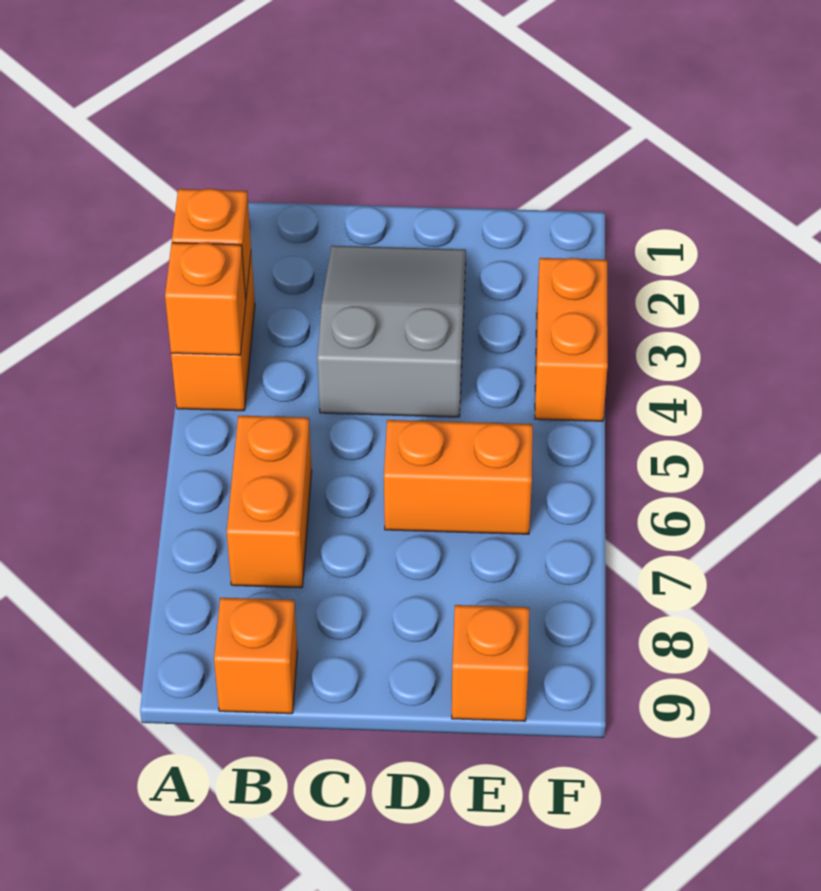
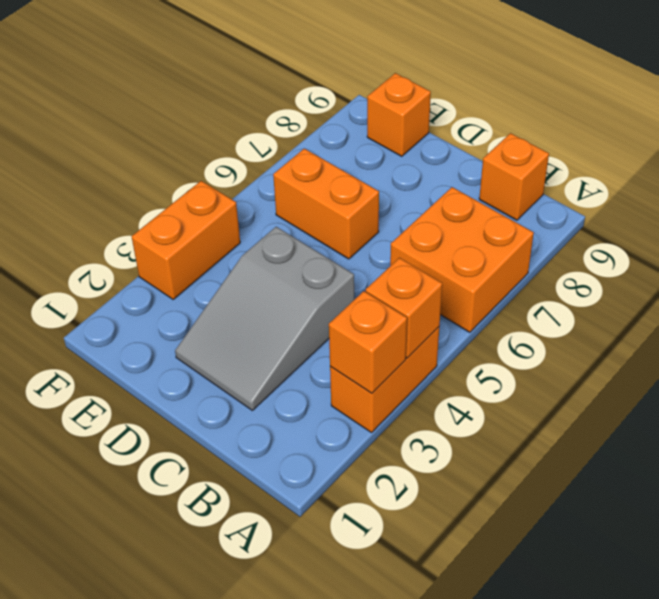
orange 1x2 brick [227,416,312,588] -> orange 2x2 brick [390,187,534,332]

